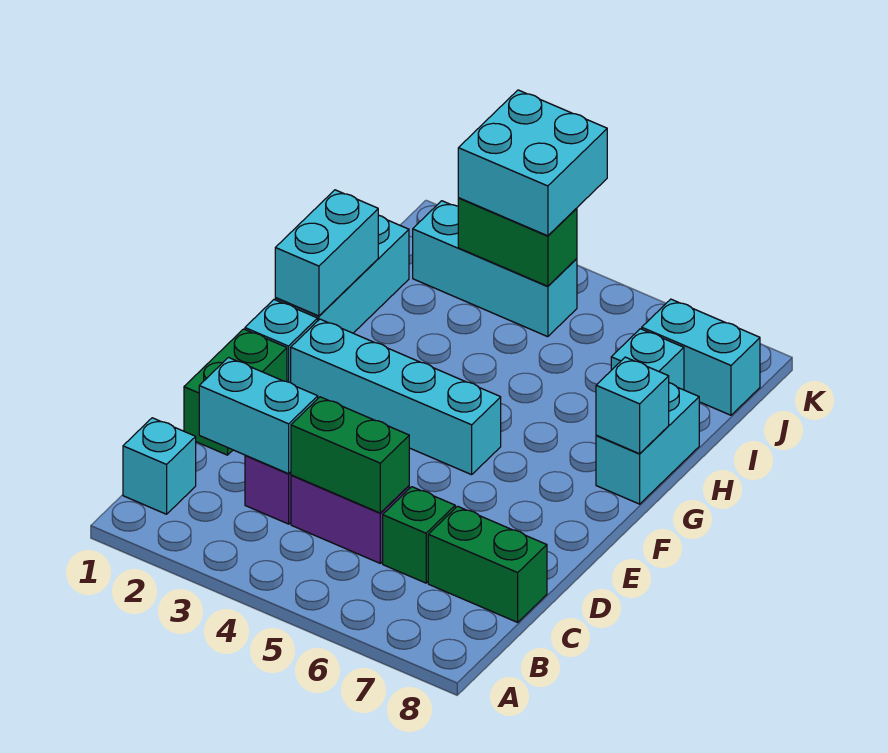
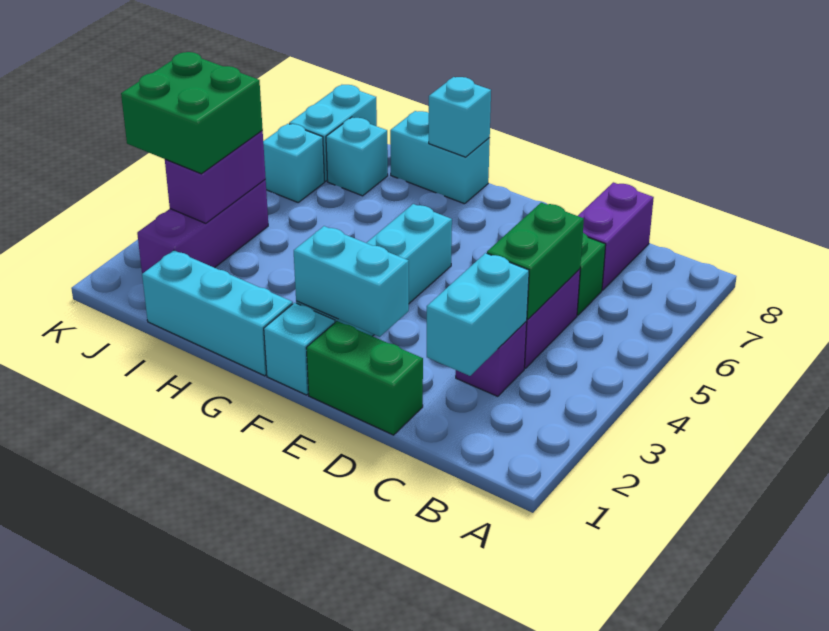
cyan 1x1 brick [123,418,196,514] -> cyan 1x1 brick moved to [263,124,324,202]
green 1x2 brick [428,506,547,622] -> purple 1x2 brick [578,182,654,290]
cyan 1x2 brick [275,190,378,316] -> cyan 1x2 brick moved to [294,226,409,337]
cyan 1x3 brick [413,201,577,337] -> purple 1x3 brick [137,180,268,274]
green 1x2 brick [458,198,577,286] -> purple 1x2 brick [165,131,266,223]
cyan 2x2 brick [458,90,607,236] -> green 2x2 brick [121,52,263,174]

